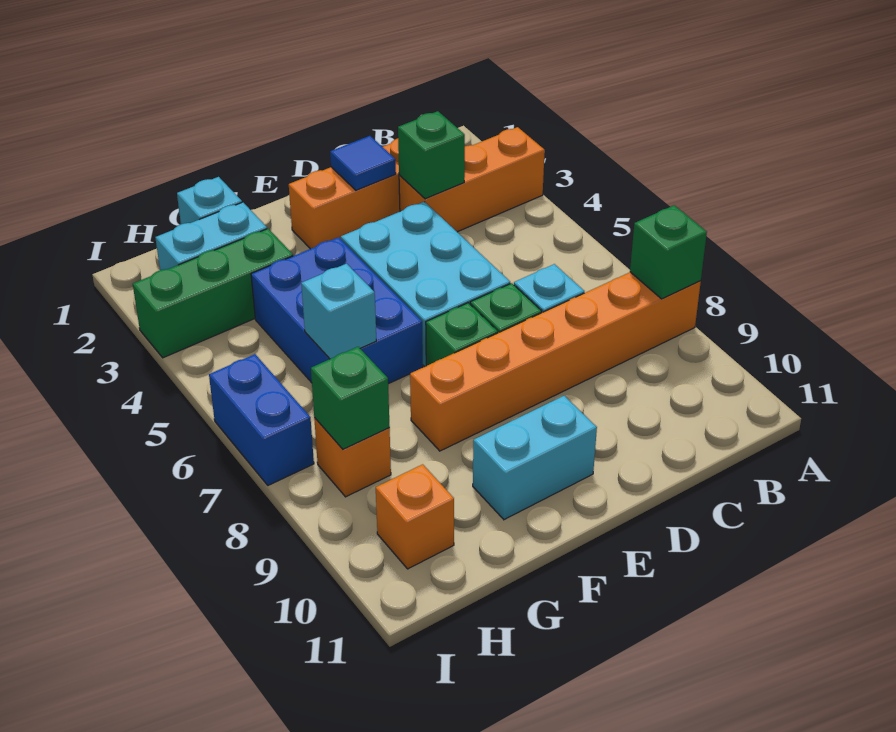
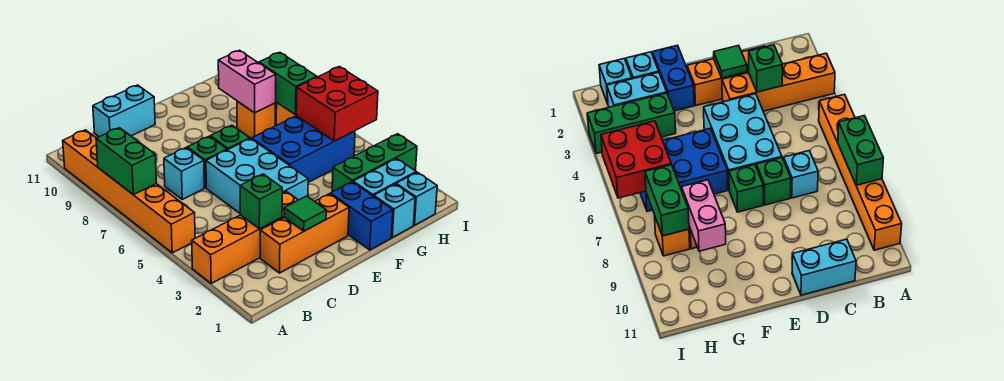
orange 1x3 brick [399,127,545,232] -> orange 1x4 brick [192,191,298,283]
orange 1x6 brick [410,272,701,451] -> orange 1x6 brick turned to [63,130,195,253]
green 1x1 brick [630,205,707,299] -> green 1x2 brick [96,128,156,195]
blue 1x1 tile [330,136,396,190] -> green 1x1 tile [284,196,326,231]
cyan 1x2 brick [473,396,597,520] -> cyan 1x2 brick moved to [93,85,155,137]
blue 2x3 brick [251,237,423,384] -> blue 2x3 brick turned to [252,116,355,182]
cyan 1x1 brick [301,264,376,359] -> cyan 1x1 brick moved to [396,172,437,225]
none -> pink 1x2 brick [218,50,276,113]
none -> red 2x2 brick [296,67,378,141]
green 1x1 brick [311,347,390,449] -> green 1x2 brick [259,52,317,115]
orange 1x1 brick [376,464,454,569] -> orange 1x1 brick moved to [237,101,276,139]
blue 1x2 brick [209,354,314,485] -> blue 1x2 brick moved to [331,182,393,250]

